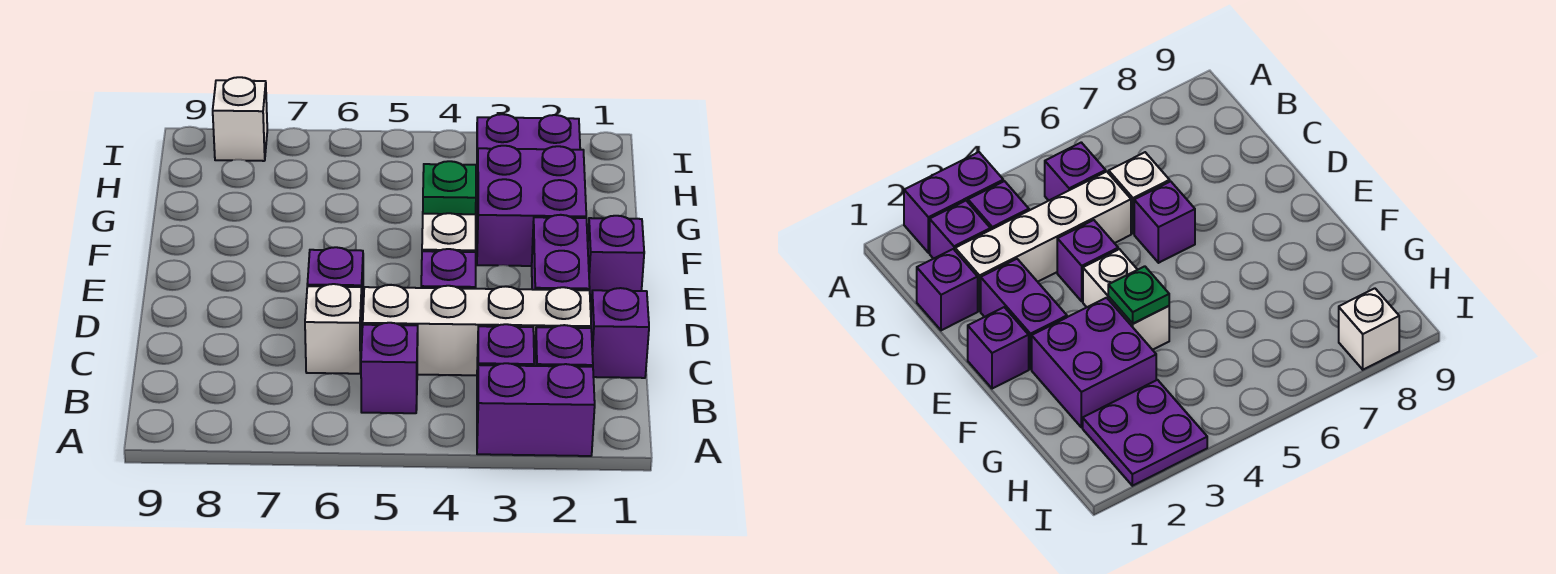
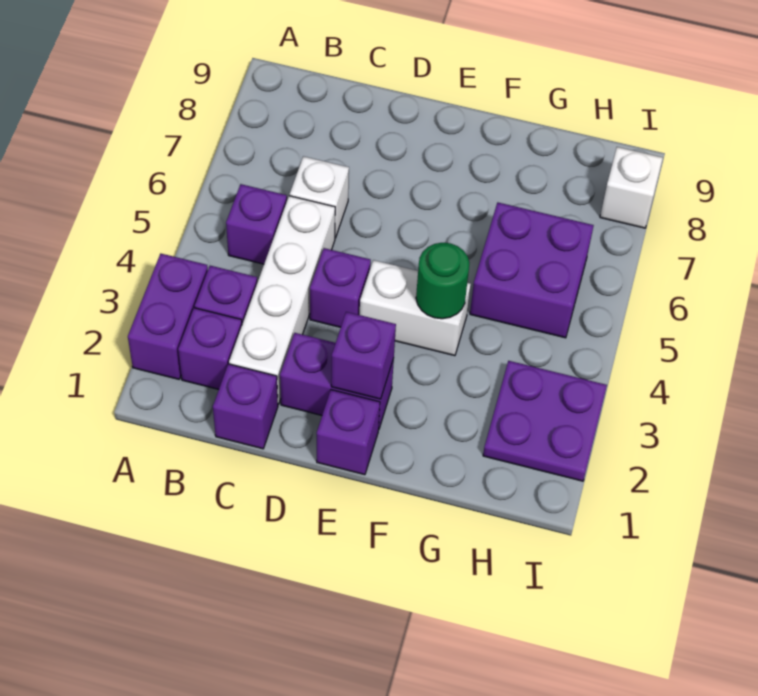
purple 1x1 brick [307,247,364,325] -> purple 1x1 brick moved to [331,312,396,399]
purple 2x2 brick [477,146,586,266] -> purple 2x2 brick moved to [470,203,594,338]
green 1x1 plate [423,161,476,214] -> green 1x1 round brick [416,243,469,319]

